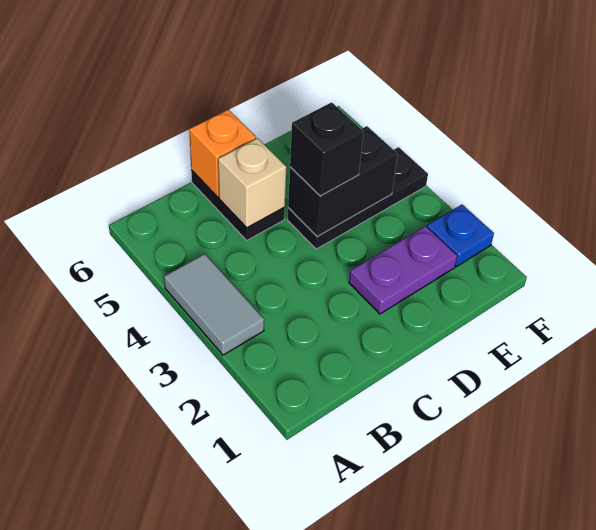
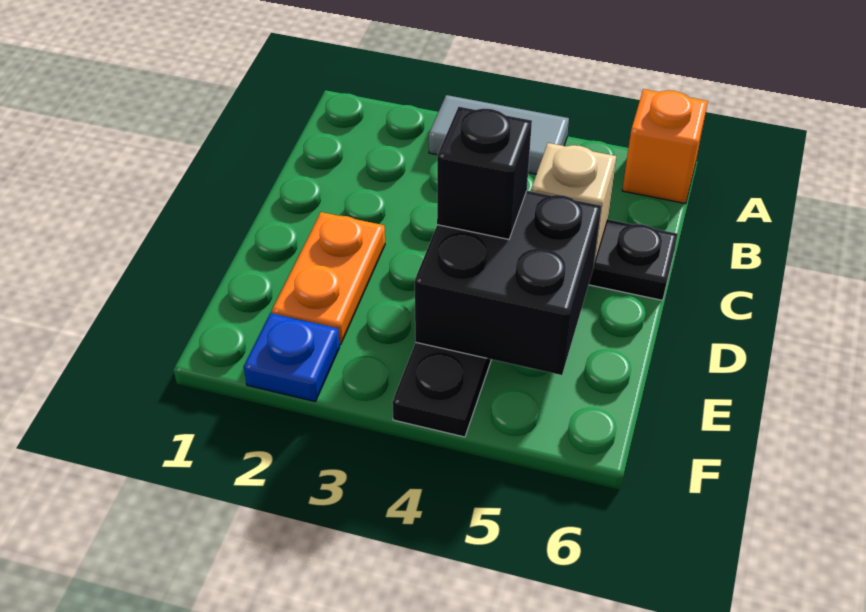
orange 1x1 brick [189,110,256,197] -> orange 1x1 brick moved to [622,89,708,204]
purple 1x2 plate [349,226,457,314] -> orange 1x2 plate [272,212,385,345]
black 1x2 brick [288,126,398,237] -> black 2x2 brick [415,191,602,375]

